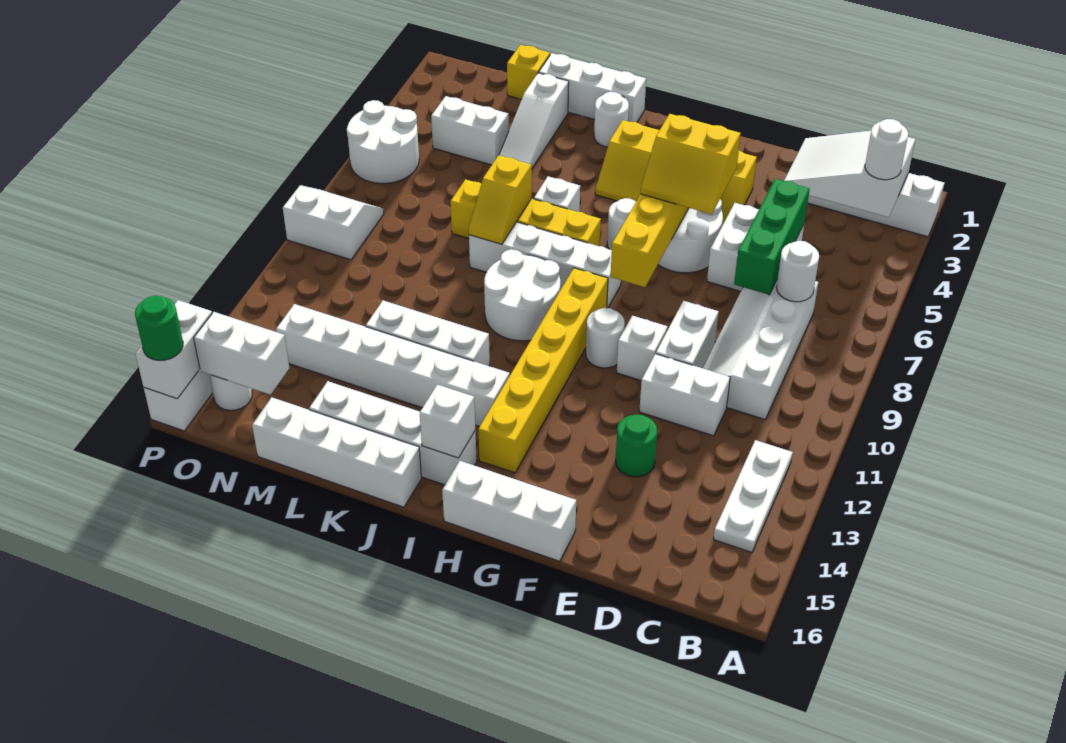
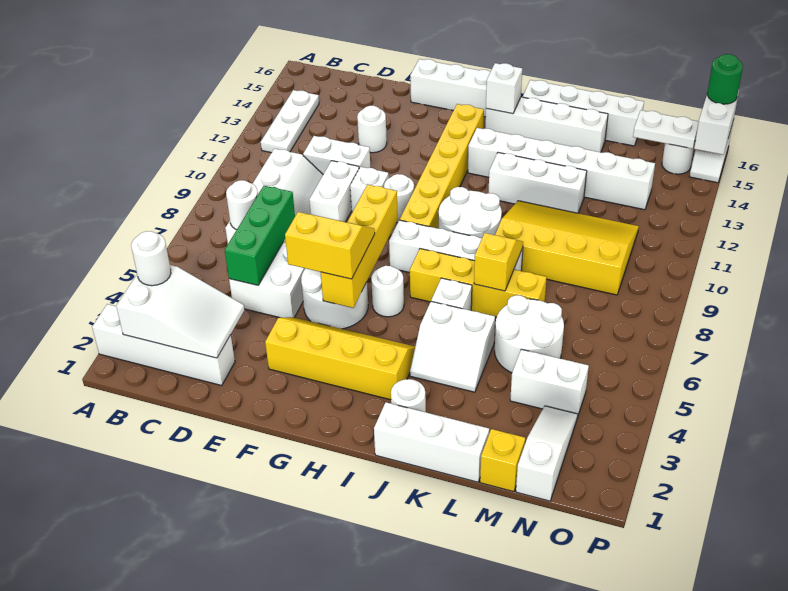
green 1x1 round brick [616,414,657,477] -> white 1x1 round brick [357,106,387,153]
none -> yellow 3x4 slope [495,201,639,295]
white 1x3 slope [499,73,569,168] -> white 1x3 slope moved to [516,406,578,501]
white 1x2 brick [194,312,289,395] -> white 1x2 plate [633,110,699,148]
white 2x2 round brick [347,100,419,183] -> white 2x2 round brick moved to [495,295,564,373]
white 2x2 slope [283,185,384,260] -> white 2x2 slope moved to [410,301,495,392]

